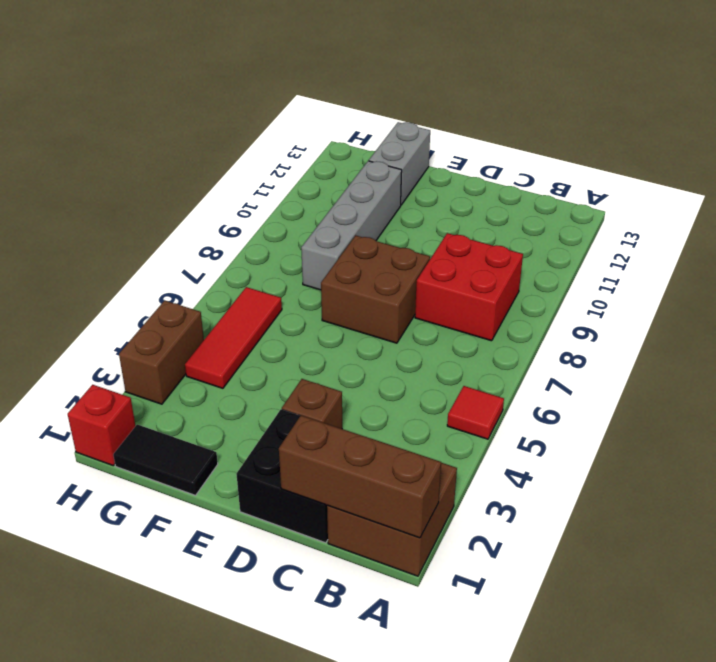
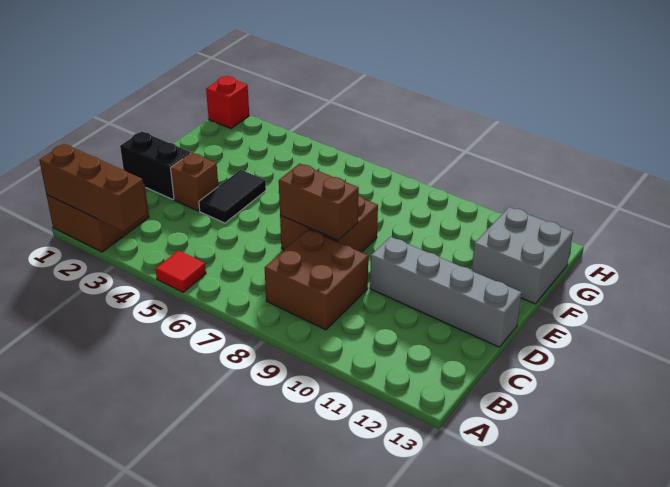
brown 1x3 brick [279,415,441,538] -> brown 1x3 brick turned to [39,144,147,231]
red 2x2 brick [415,233,523,341] -> brown 2x2 brick [265,229,368,330]
black 2x2 brick [236,410,328,543] -> black 1x2 brick [120,131,191,200]
black 1x2 tile [113,424,218,495] -> black 1x2 tile moved to [199,170,266,223]
grey 1x4 brick [301,161,402,290] -> grey 1x4 brick moved to [370,237,522,347]
grey 1x2 brick [369,122,430,205] -> grey 2x2 brick [472,207,573,304]
red 1x3 tile [185,287,282,388] -> none
brown 1x2 brick [119,301,204,404] -> brown 1x2 brick moved to [279,163,359,240]

